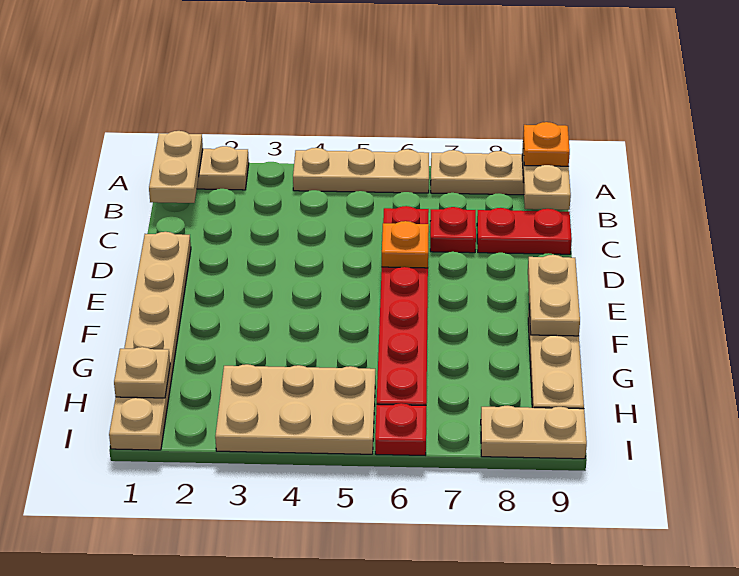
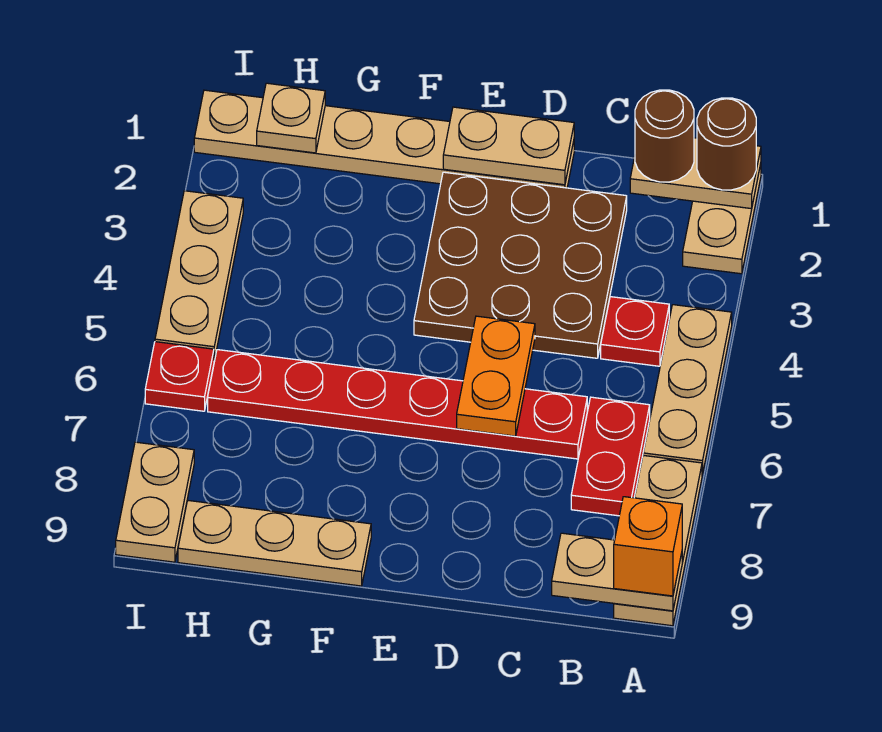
none -> brown 1x1 round brick [697,98,756,190]
orange 1x1 plate [523,122,570,166] -> orange 1x1 brick [614,497,682,596]
none -> brown 1x1 round brick [635,90,694,182]
none -> brown 3x3 plate [414,172,627,358]
red 1x1 plate [430,207,476,253] -> red 1x1 plate moved to [601,297,669,366]
red 1x2 plate [477,208,572,254] -> red 1x2 plate moved to [571,397,650,516]
orange 1x1 plate [382,221,429,268] -> orange 1x2 plate [457,316,535,436]
tan 1x2 plate [528,255,580,336] -> tan 1x2 plate moved to [443,107,574,185]
tan 2x3 plate [215,364,375,454] -> tan 1x3 plate [155,191,243,360]

